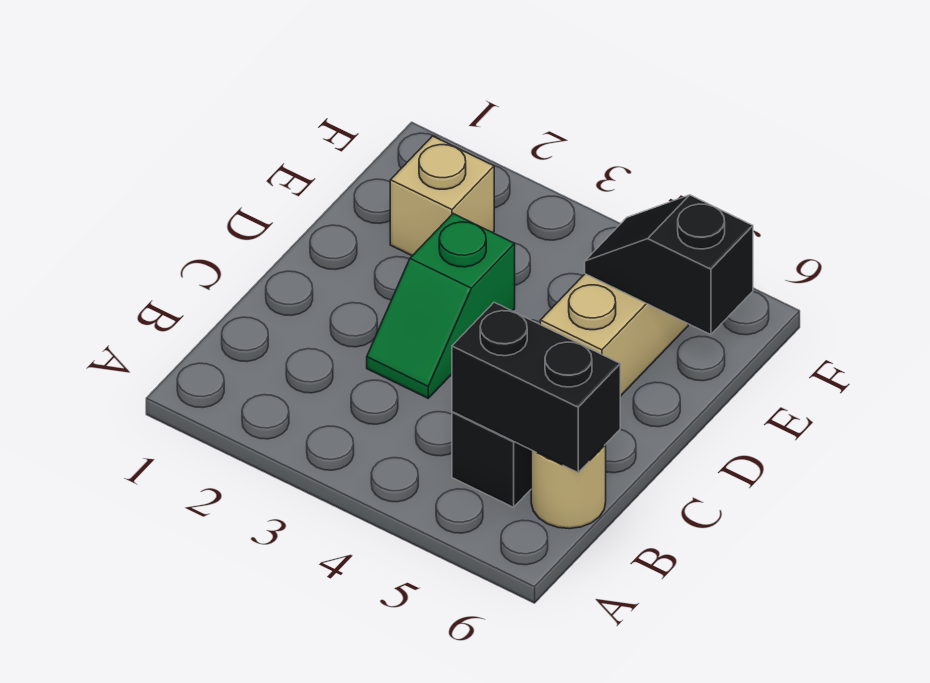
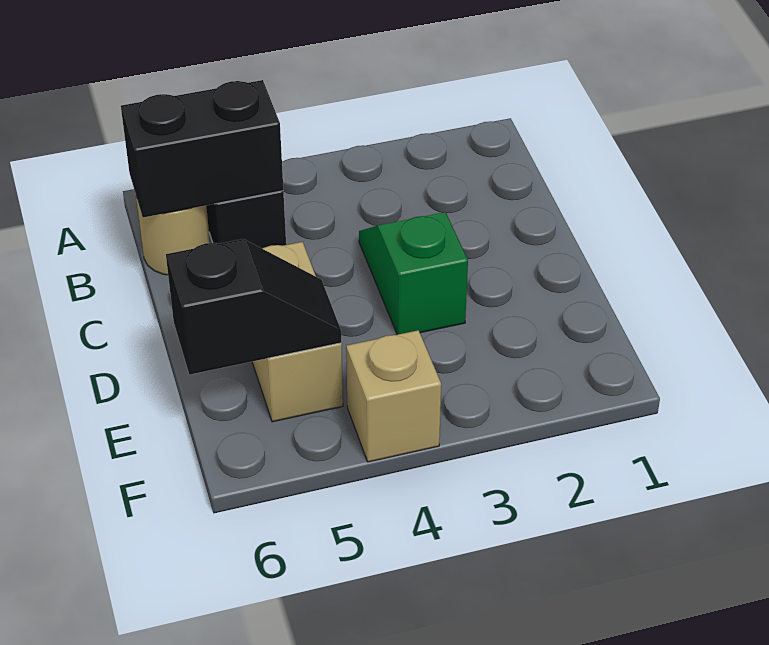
tan 1x1 brick [390,136,494,256] -> tan 1x1 brick moved to [346,330,441,462]

